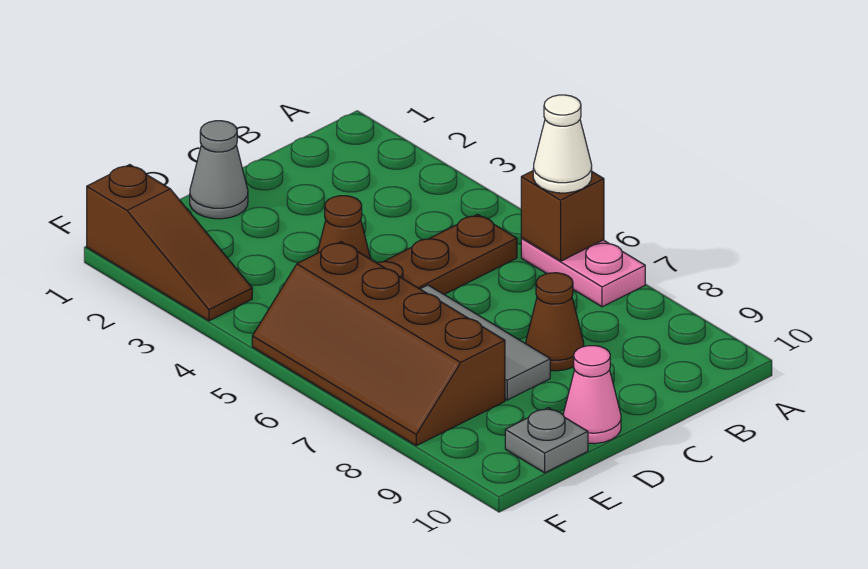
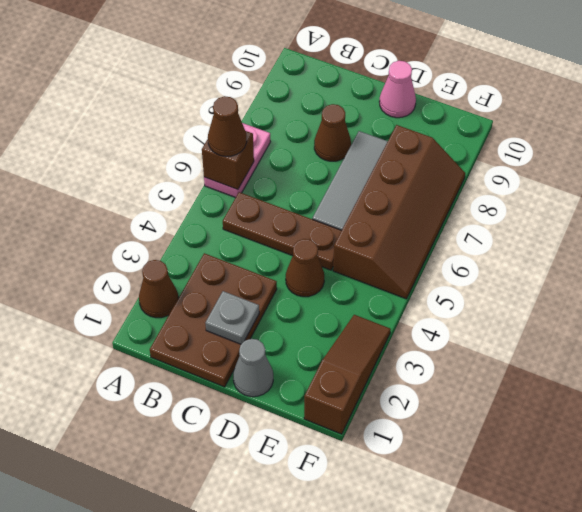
none -> brown 1x1 cone [139,260,178,318]
white 1x1 cone [533,95,592,193] -> brown 1x1 cone [208,96,247,157]
none -> brown 2x3 plate [150,253,277,387]
grey 1x1 plate [505,408,588,473] -> grey 1x1 plate moved to [205,291,259,344]

